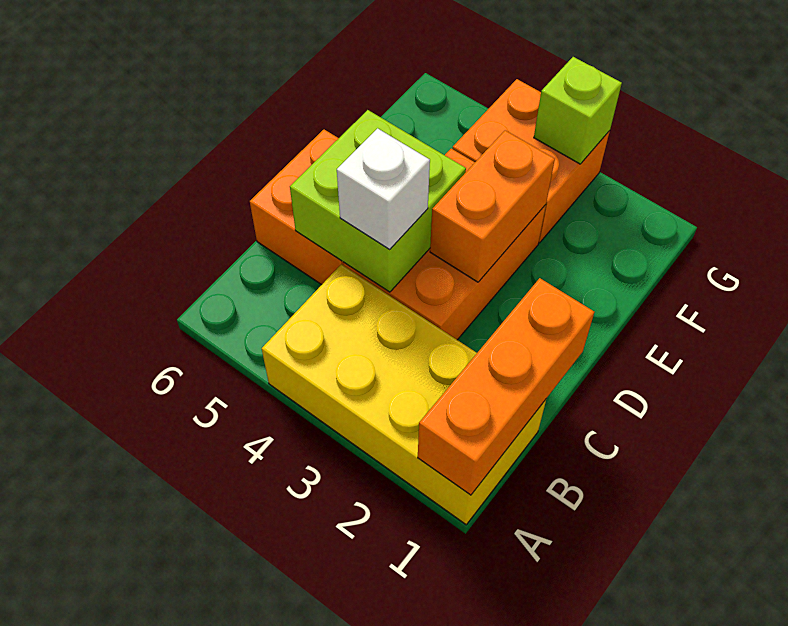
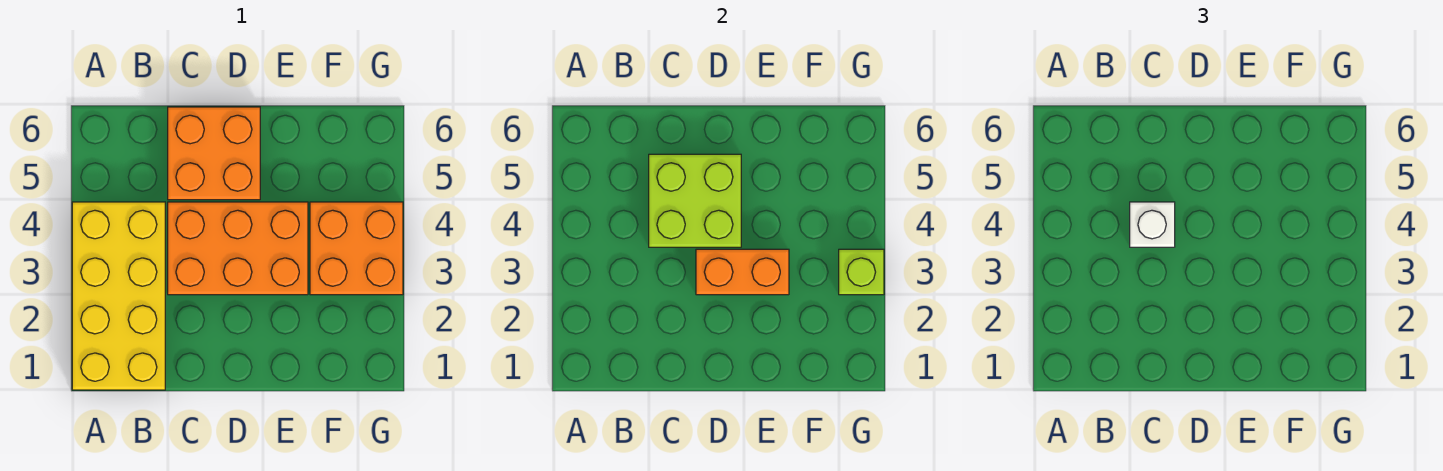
orange 1x3 brick [418,278,594,495] -> none

